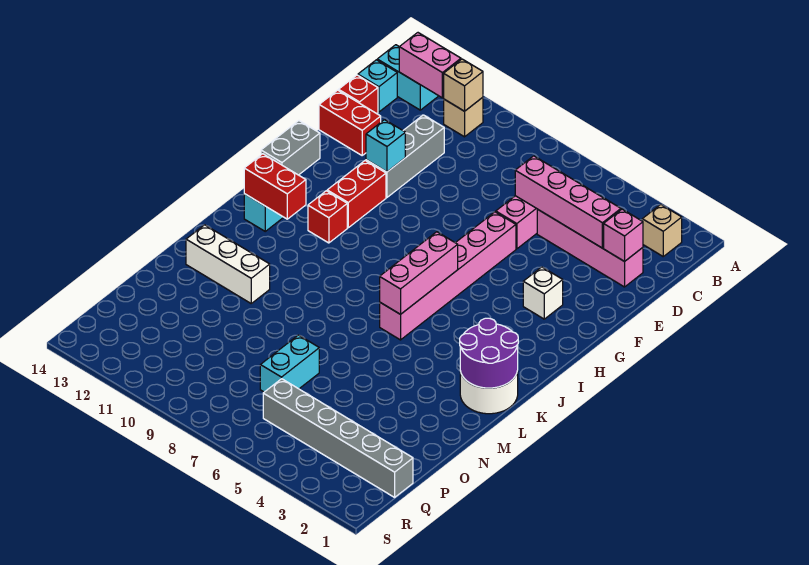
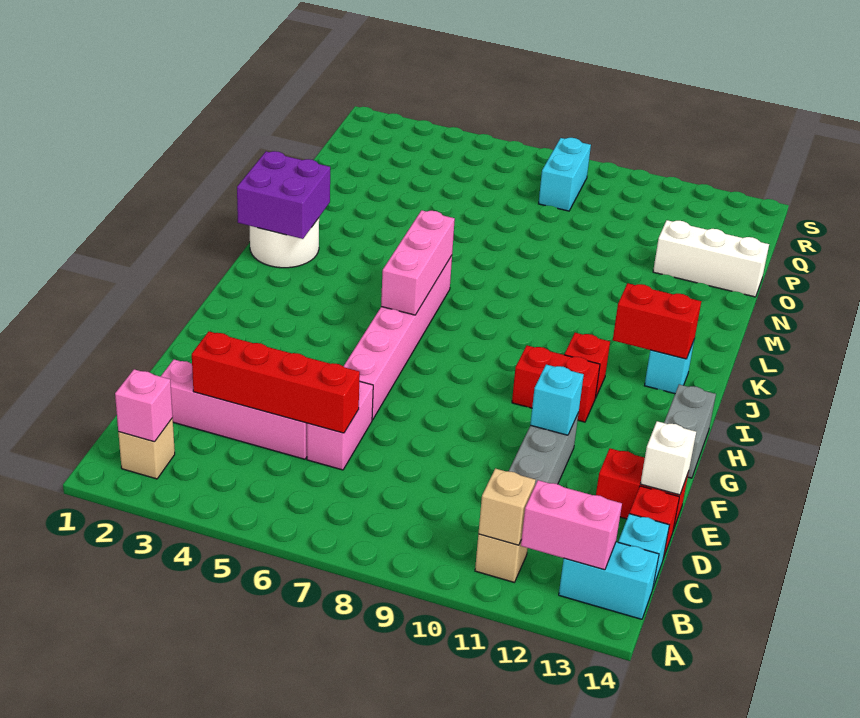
pink 1x1 brick [604,209,643,261] -> pink 1x1 brick moved to [115,369,173,442]
pink 1x4 brick [515,156,621,248] -> red 1x4 brick [192,332,360,433]
white 1x1 brick [523,267,563,319] -> white 1x1 brick moved to [640,421,696,495]
red 1x2 brick [327,161,386,228] -> red 1x2 brick turned to [512,346,600,422]
purple 2x2 round brick [460,318,518,388] -> purple 2x2 brick [237,151,330,239]
white 1x3 brick [186,225,270,303] -> white 1x3 brick moved to [653,220,769,297]
cyan 1x2 brick [260,335,319,392] -> cyan 1x2 brick moved to [539,138,591,211]
grey 1x6 brick [263,379,413,497] -> none

